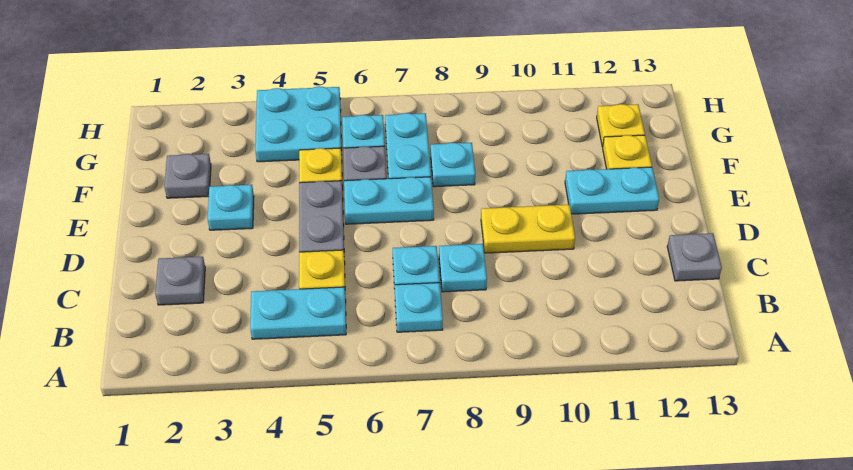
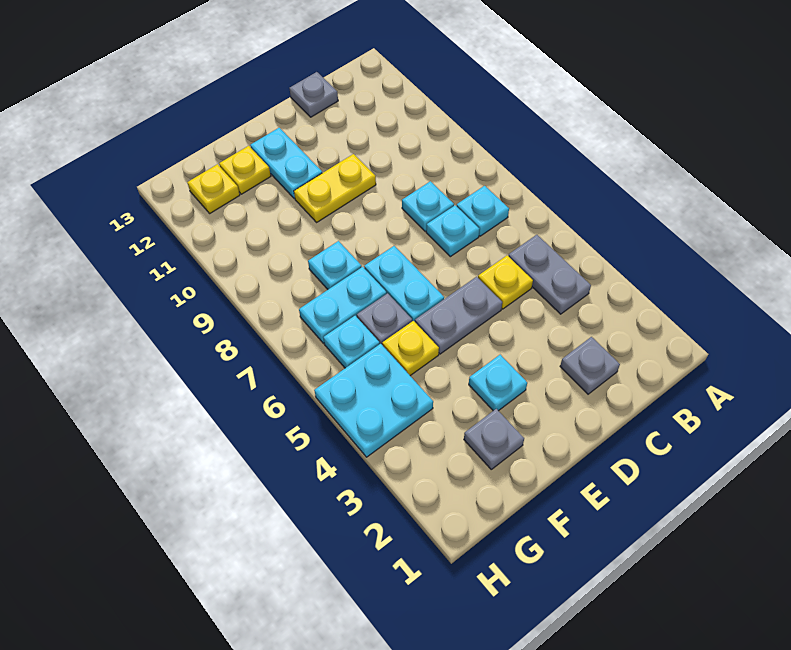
cyan 1x2 plate [250,287,346,339] -> grey 1x2 plate [508,235,591,314]
yellow 1x2 plate [481,205,575,253] -> yellow 1x2 plate turned to [294,154,376,222]

